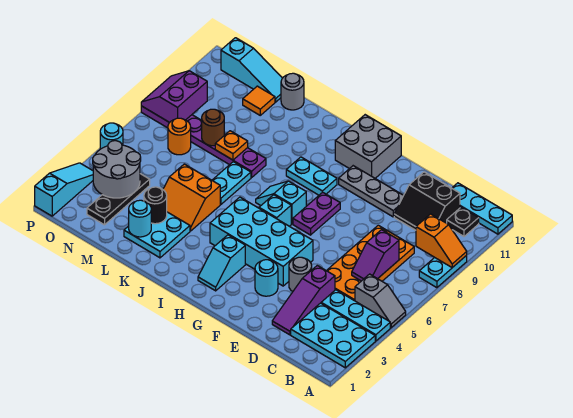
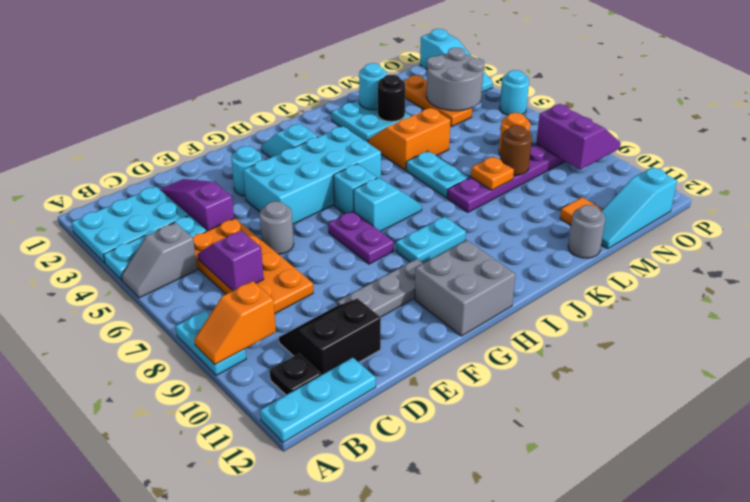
grey 1x1 round brick [289,257,312,292] -> grey 1x1 round brick moved to [260,201,294,254]
black 1x3 plate [87,174,150,225] -> orange 1x3 plate [404,75,472,126]

